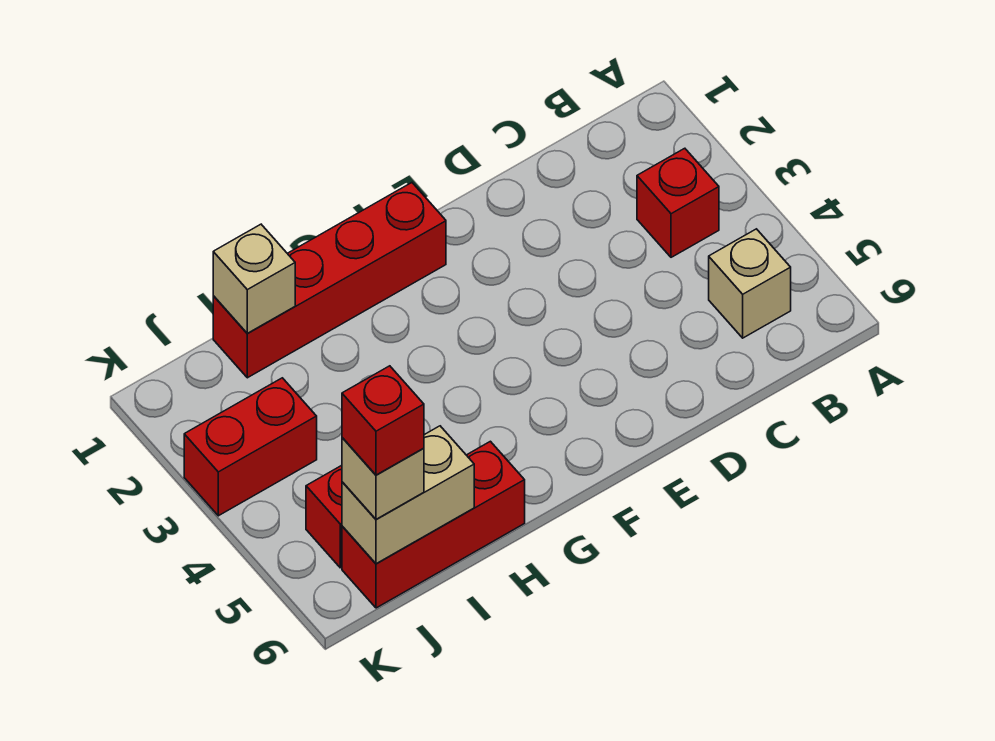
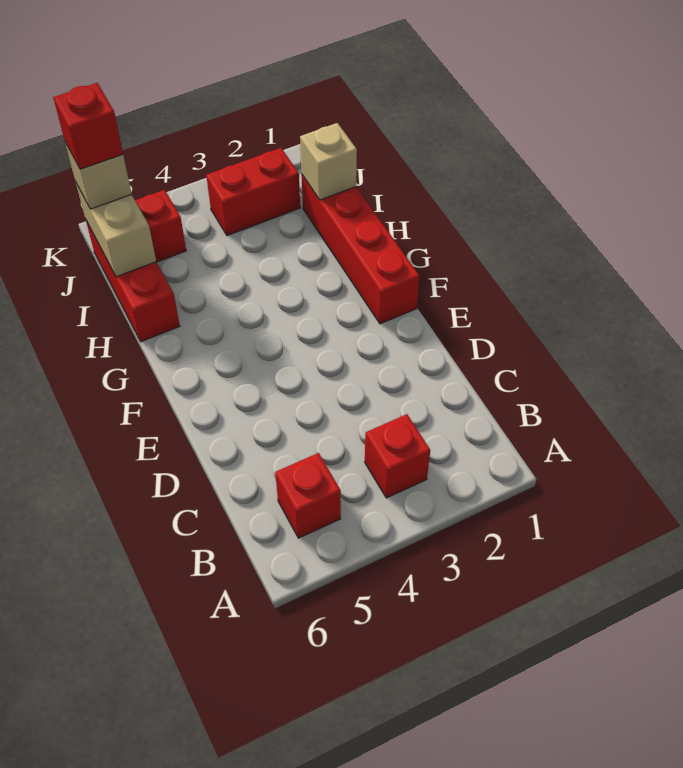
tan 1x1 brick [709,229,791,338] -> red 1x1 brick [275,453,341,538]
red 1x2 brick [184,378,317,516] -> red 1x2 brick turned to [206,148,300,236]

